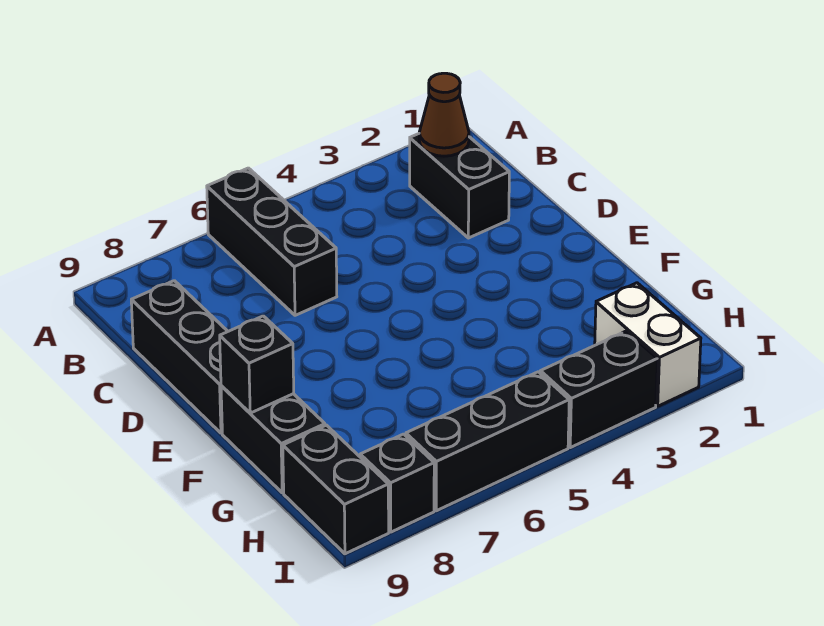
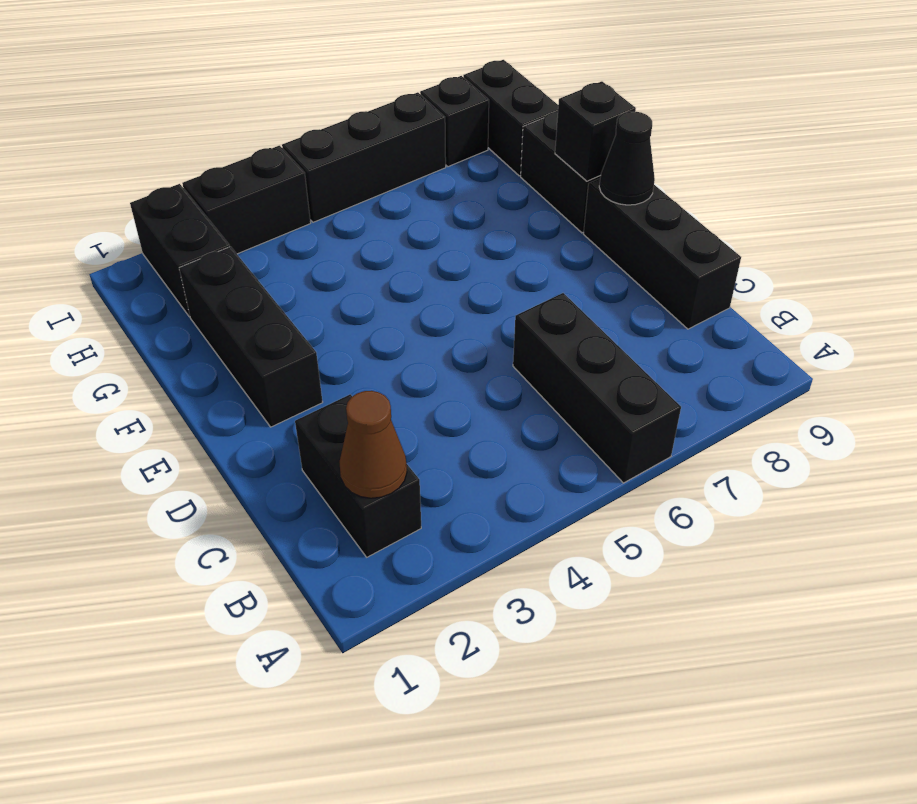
none -> black 1x3 brick [179,247,323,427]
none -> black 1x1 cone [599,111,655,205]
white 1x2 brick [595,283,701,406] -> black 1x2 brick [130,184,230,317]

